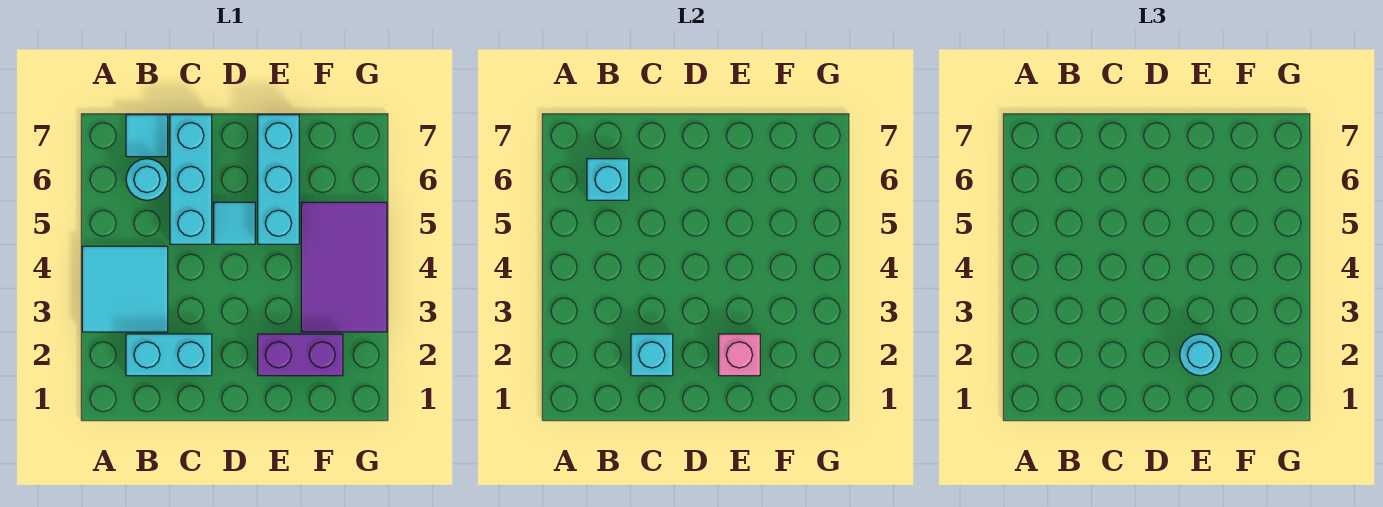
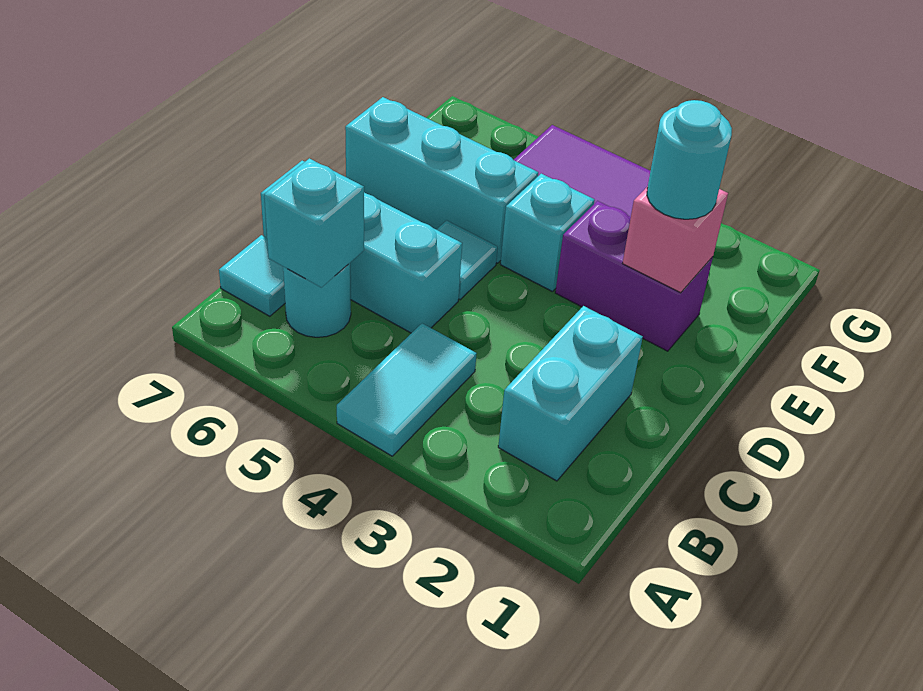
cyan 2x2 tile [82,246,168,332] -> cyan 1x2 tile [337,323,477,456]
cyan 1x1 brick [631,334,673,376] -> cyan 1x1 brick moved to [500,174,595,292]
purple 1x2 brick [258,334,343,376] -> purple 1x2 brick turned to [555,201,713,351]

